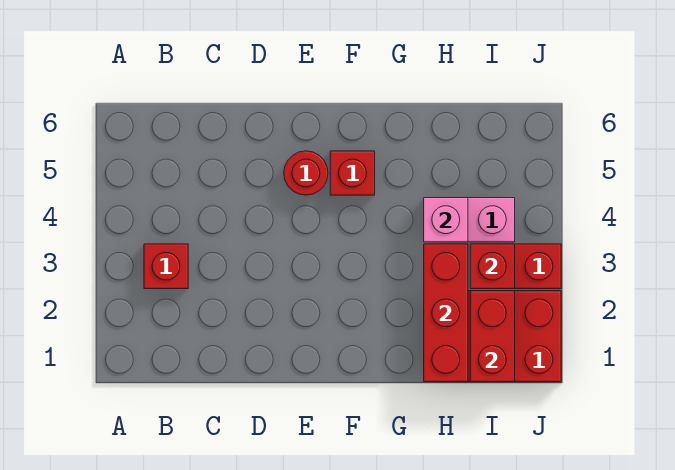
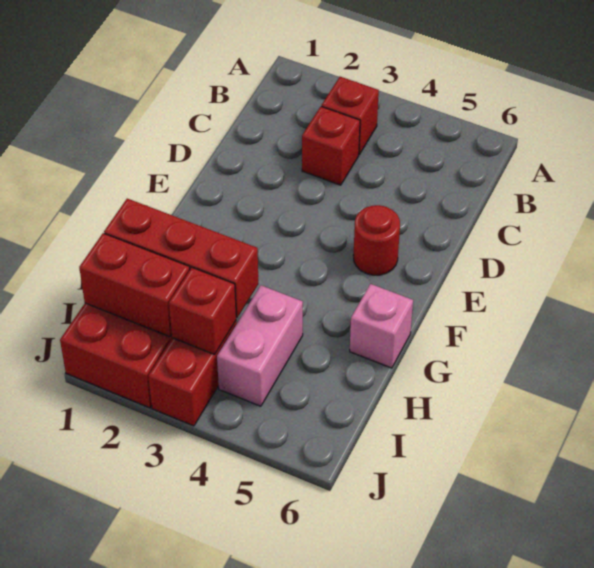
red 1x1 brick [330,151,375,195] -> red 1x1 brick moved to [302,106,360,185]
pink 1x1 brick [424,198,468,242] -> pink 1x1 brick moved to [350,284,413,368]

